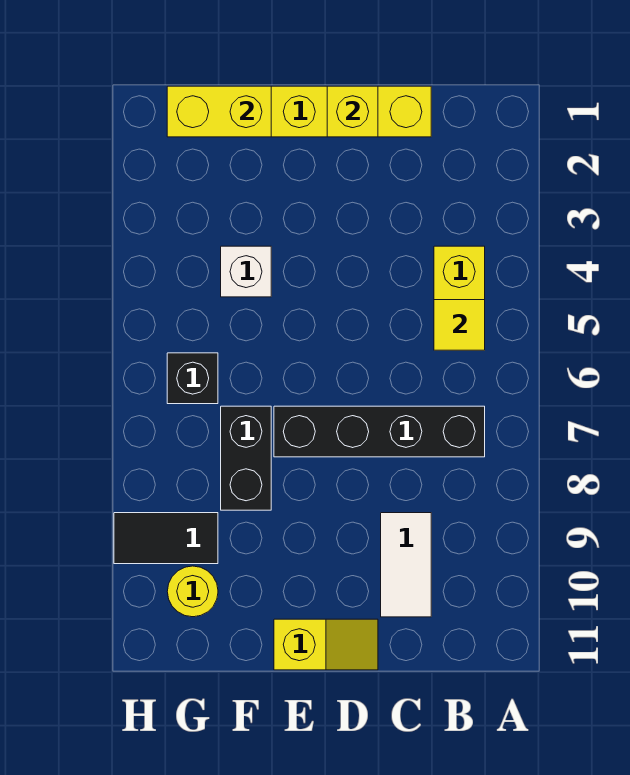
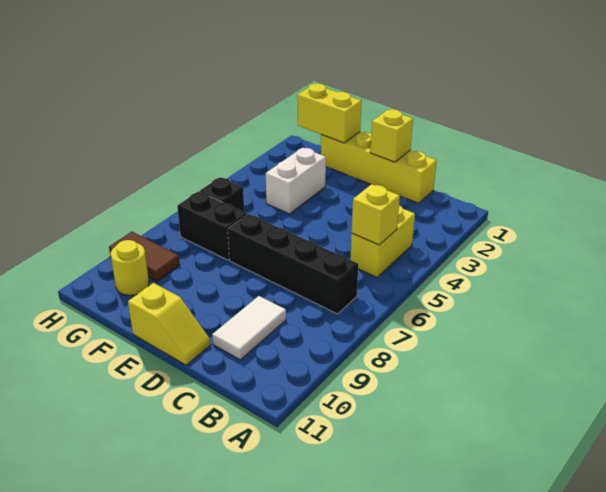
yellow 1x1 tile [434,300,485,350] -> yellow 1x1 brick [352,184,400,245]
white 1x1 brick [221,246,271,297] -> white 1x2 brick [266,148,326,214]
black 1x2 brick [221,406,271,510] -> black 1x2 brick turned to [177,191,247,260]
black 1x2 tile [114,513,218,564] -> brown 1x2 tile [109,232,180,282]

